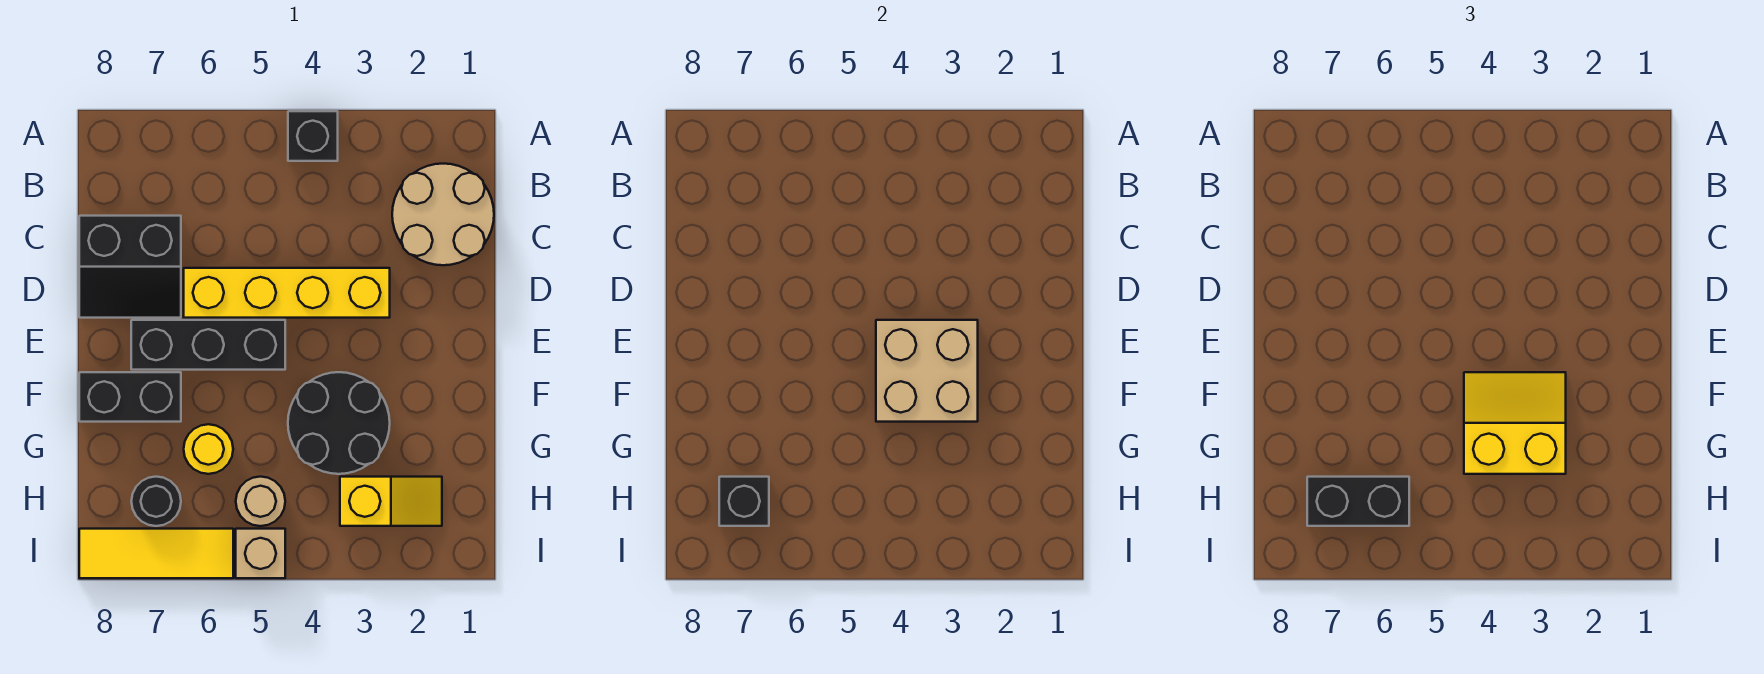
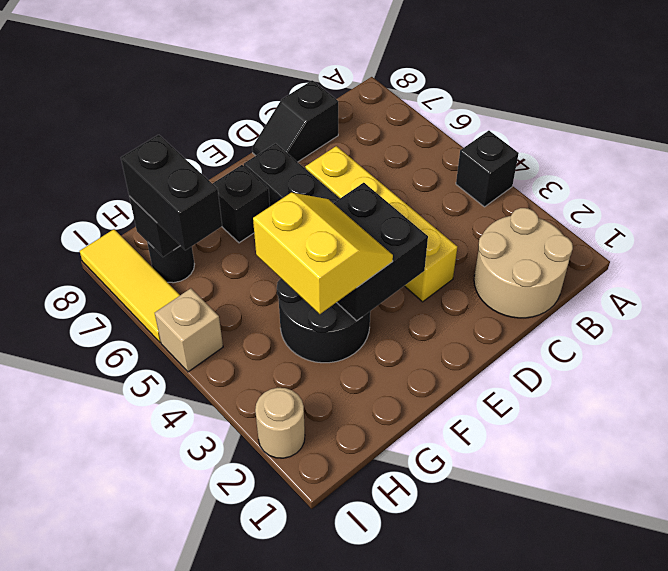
black 2x2 slope [79,216,181,318] -> black 1x2 slope [252,80,338,162]
tan 2x2 brick [876,320,978,422] -> black 2x2 brick [334,183,428,321]
black 1x2 brick [79,372,181,422] -> black 1x1 brick [213,165,270,243]
yellow 1x1 round brick [184,424,233,474] -> none
yellow 1x2 slope [340,477,442,526] -> none
tan 1x1 round brick [236,477,285,526] -> tan 1x1 round brick moved to [255,388,305,458]

